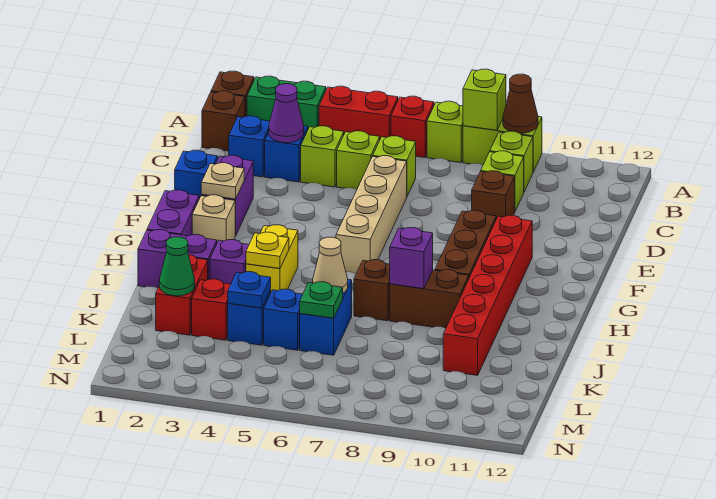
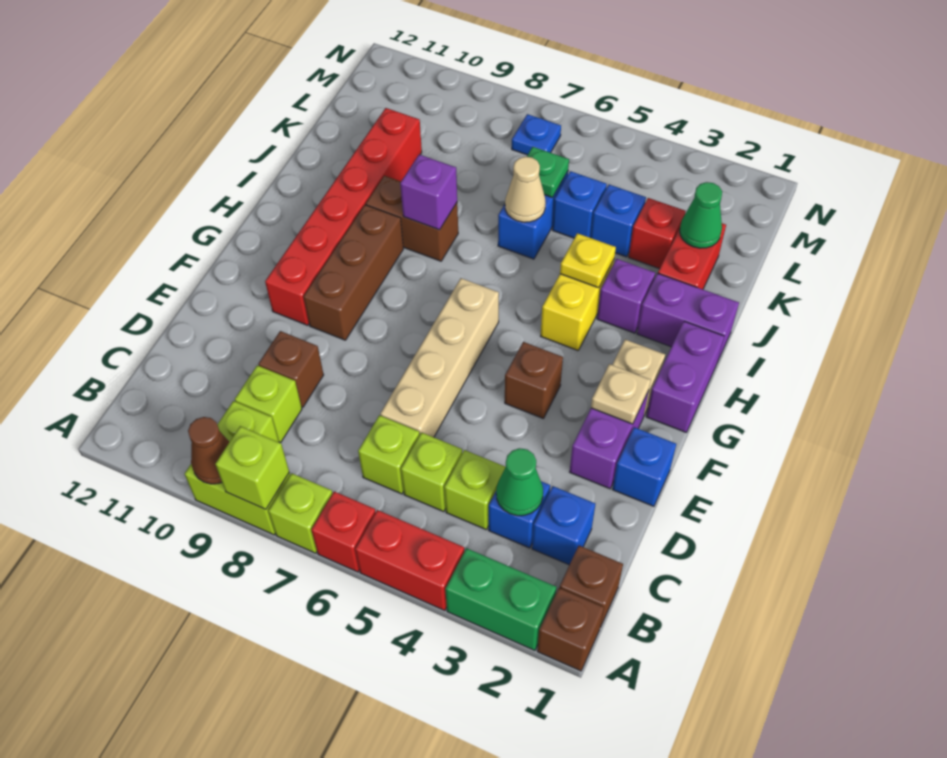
purple 1x1 cone [269,84,304,143] -> green 1x1 cone [496,448,543,516]
brown 1x1 brick [354,260,390,321] -> brown 1x1 brick moved to [505,342,563,419]
blue 1x1 plate [228,272,271,308] -> blue 1x1 plate moved to [512,114,561,155]

